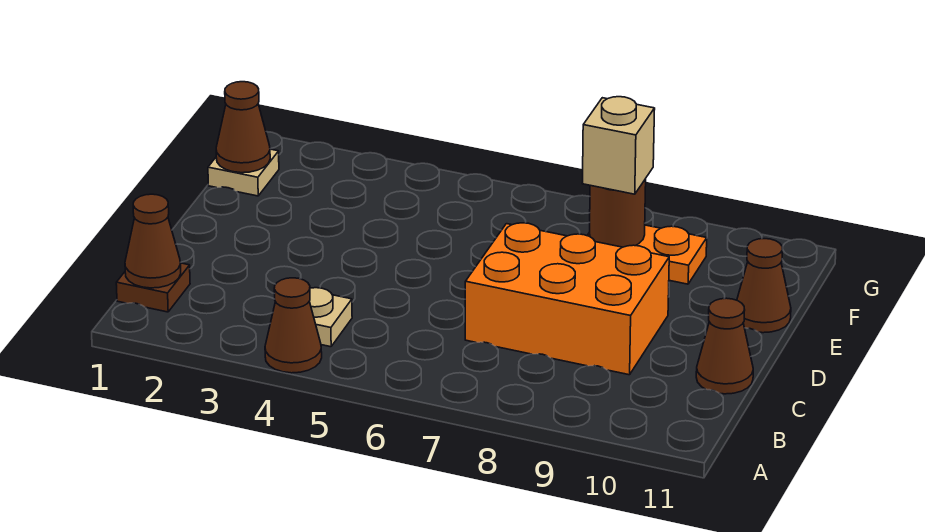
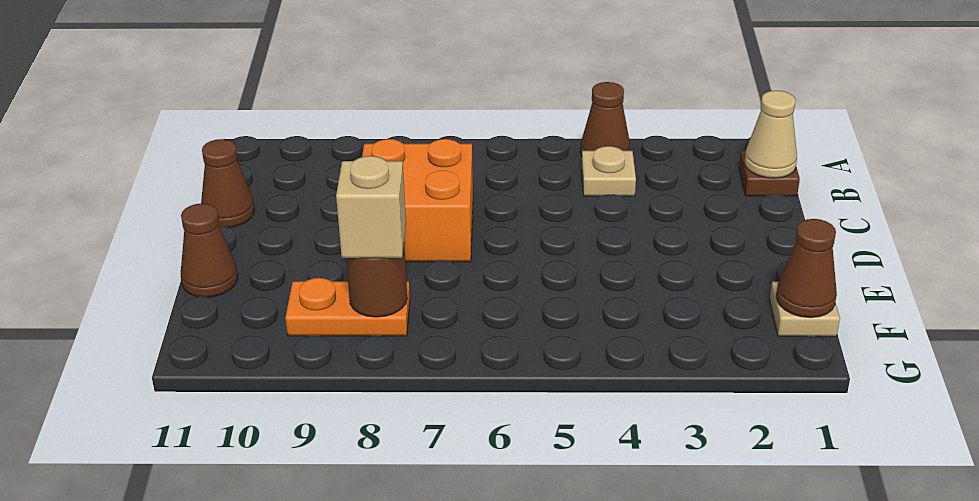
brown 1x1 cone [125,194,181,288] -> tan 1x1 cone [744,90,797,178]
orange 2x3 brick [465,223,669,375] -> orange 2x2 brick [362,139,473,262]

